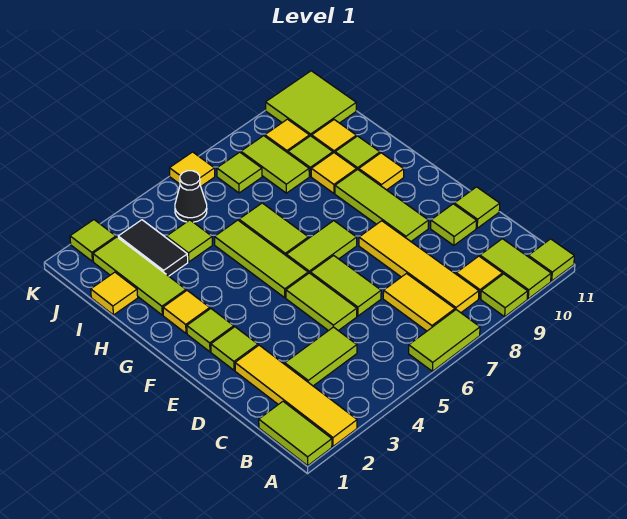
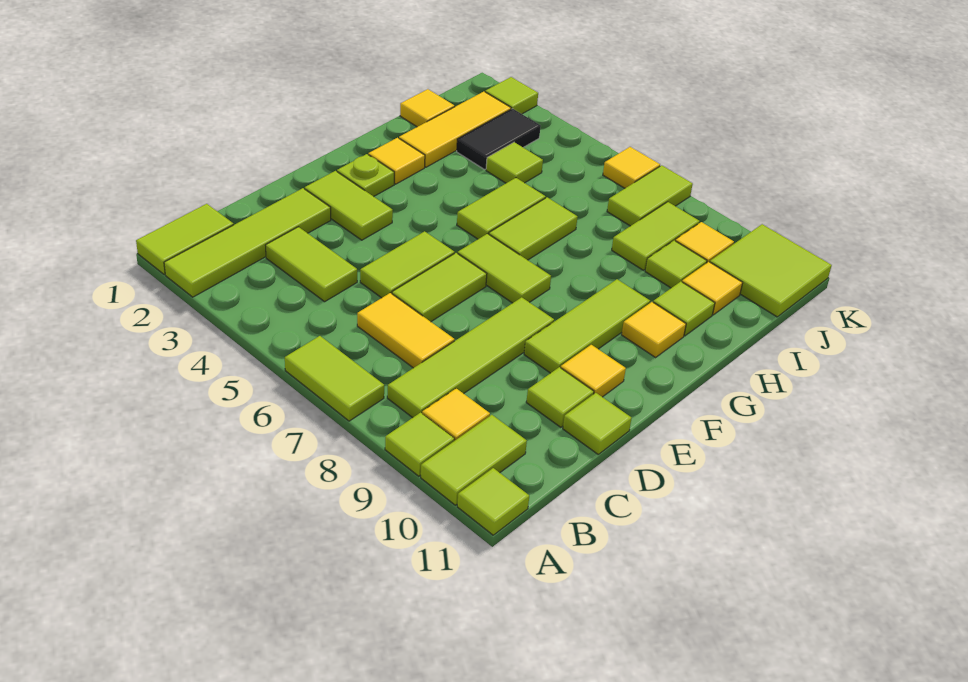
yellow 1x4 tile [235,345,357,446] -> lime 1x4 tile [164,188,331,297]
yellow 1x2 tile [383,274,455,331] -> yellow 1x2 tile turned to [357,293,455,368]
yellow 1x4 tile [359,221,479,313] -> lime 1x4 tile [387,297,554,418]
lime 1x1 tile [211,327,258,370] -> lime 1x2 tile [305,171,393,240]
lime 1x1 tile [187,309,234,352] -> lime 1x1 plate [337,154,394,197]
lime 1x3 tile [215,220,308,298] -> lime 1x2 tile [457,178,546,239]
lime 1x3 tile [93,237,186,315] -> yellow 1x3 tile [399,92,511,167]
yellow 1x1 tile [311,153,356,193] -> yellow 1x1 tile moved to [561,345,626,397]
black 1x1 cone [175,171,207,222] -> none
lime 1x1 tile [217,152,262,193] -> lime 1x2 tile [607,165,693,226]

